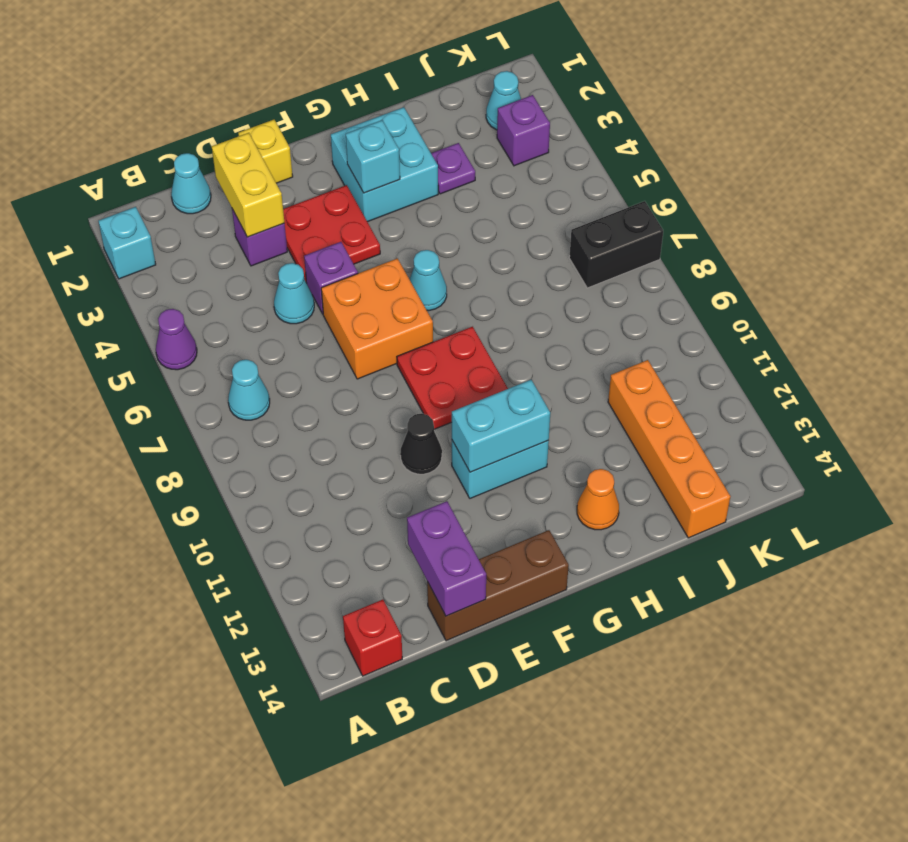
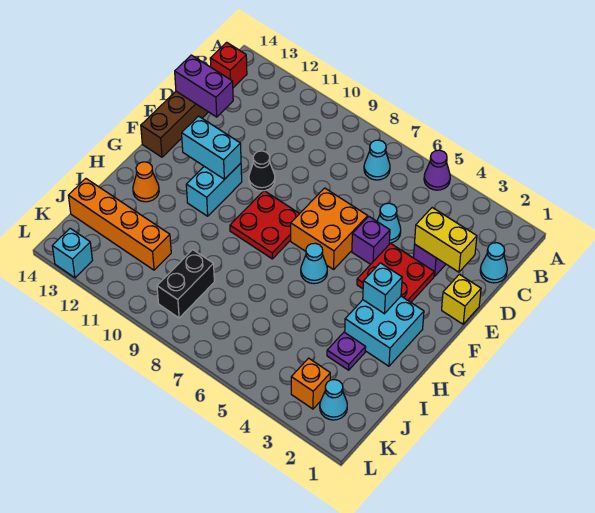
cyan 1x1 brick [98,207,156,279] -> cyan 1x1 brick moved to [52,228,92,278]
cyan 1x2 brick [452,380,550,472] -> cyan 1x2 brick turned to [182,116,241,179]
purple 1x1 brick [497,95,550,166] -> orange 1x1 brick [291,358,330,409]
black 1x2 brick [569,201,663,288] -> black 1x2 brick moved to [157,250,214,318]

